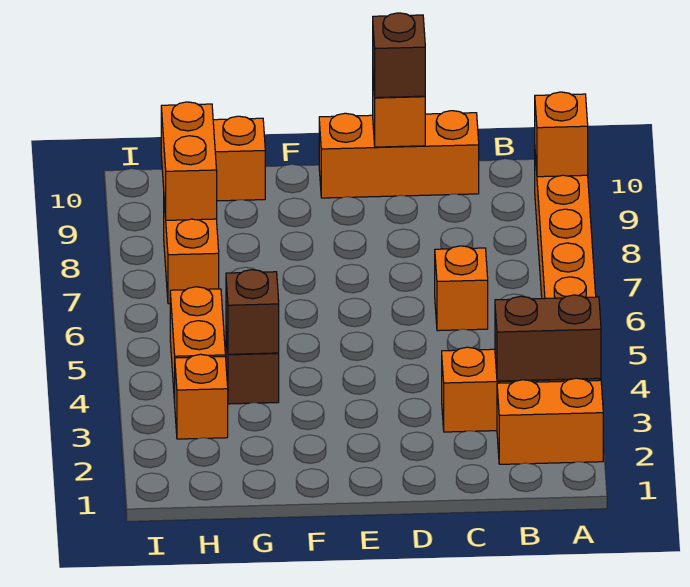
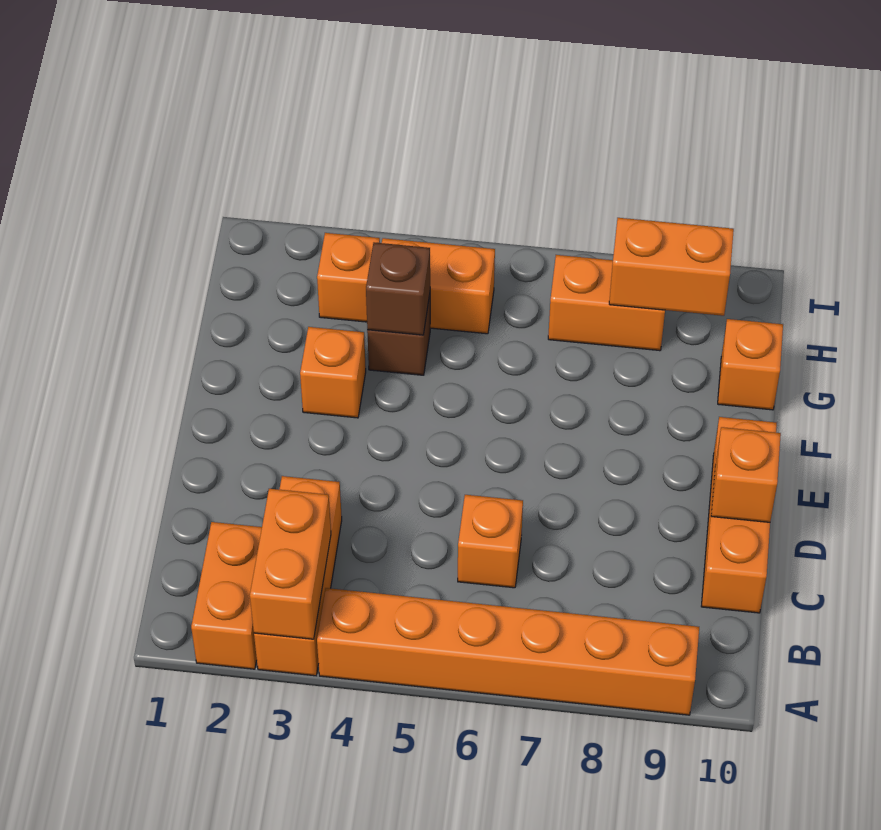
brown 1x2 brick [495,295,601,381] -> orange 1x2 brick [250,489,331,639]
orange 1x1 brick [535,92,588,177] -> orange 1x1 brick moved to [300,327,366,418]
brown 1x1 brick [373,13,425,98] -> none

